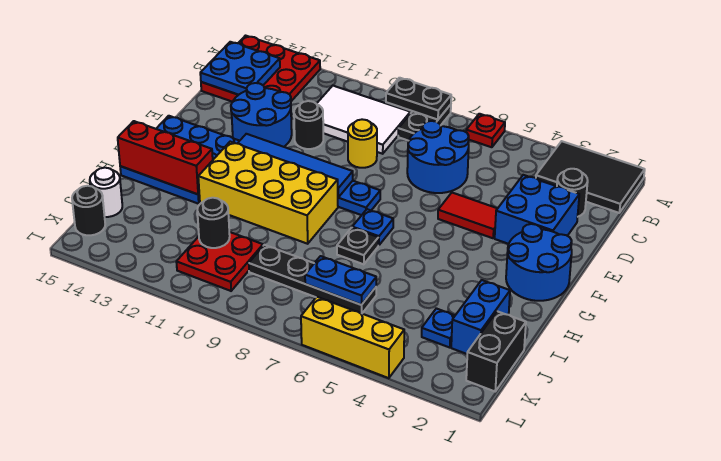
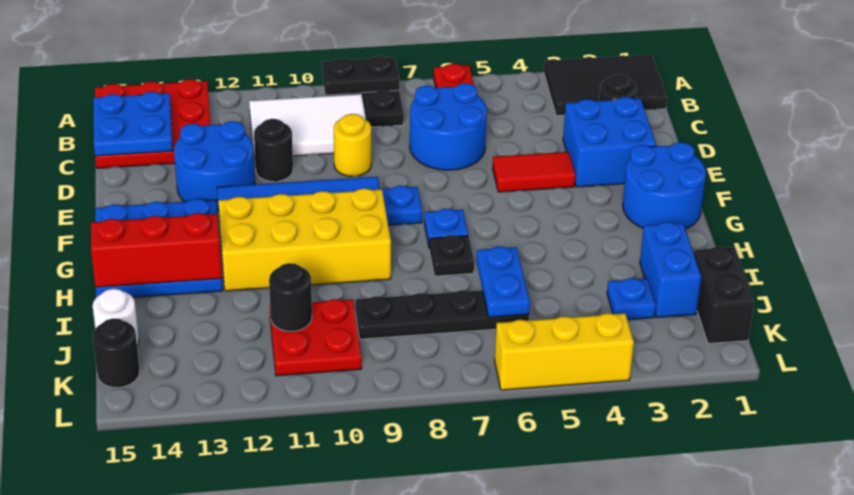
blue 1x2 plate [305,256,376,305] -> blue 1x2 plate turned to [477,246,530,317]

